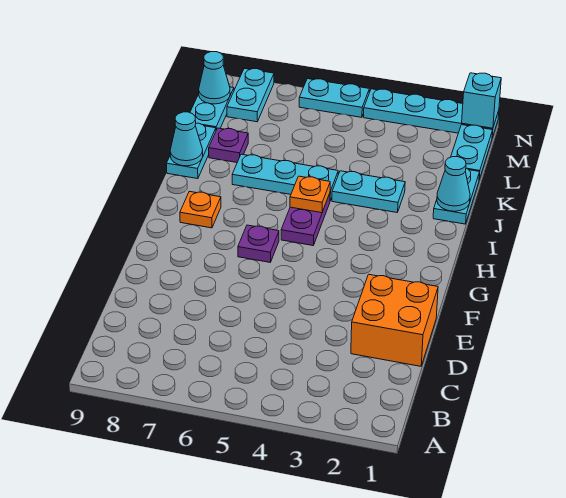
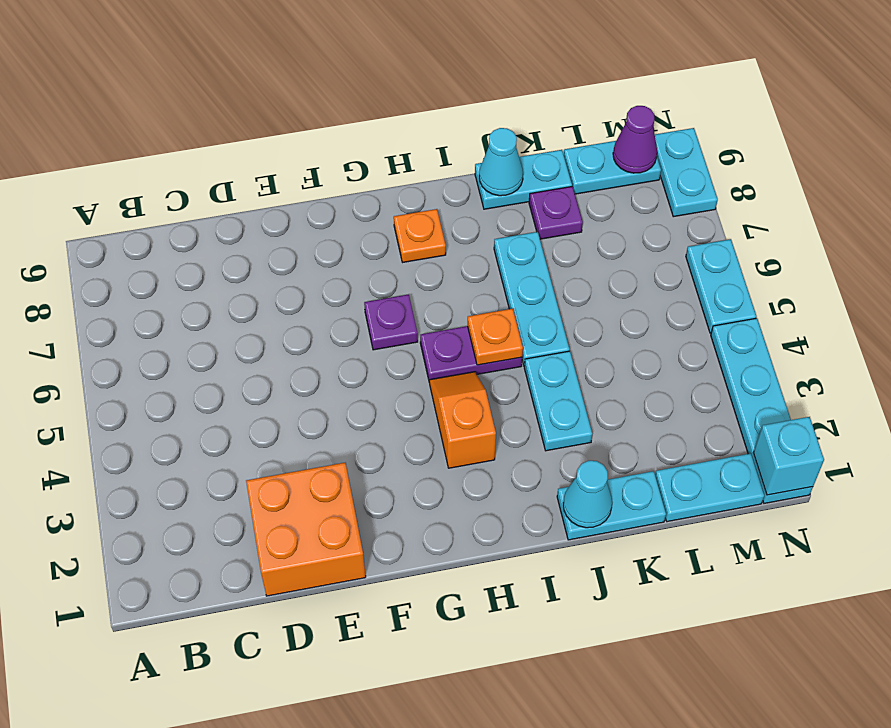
none -> orange 1x2 slope [430,372,496,468]
cyan 1x2 plate [227,68,274,122] -> cyan 1x2 plate turned to [655,128,718,217]
cyan 1x1 cone [199,52,230,104] -> purple 1x1 cone [613,106,657,173]

